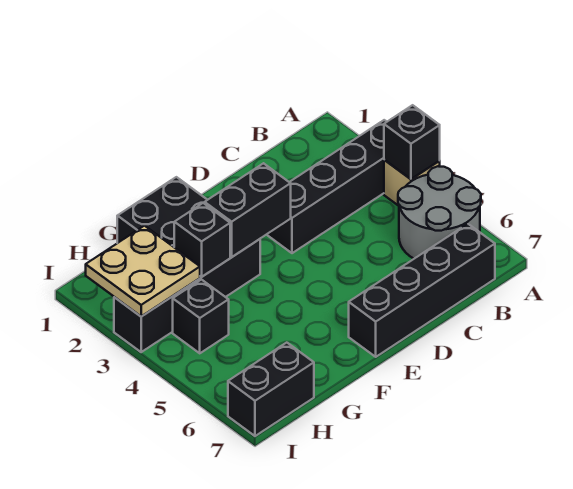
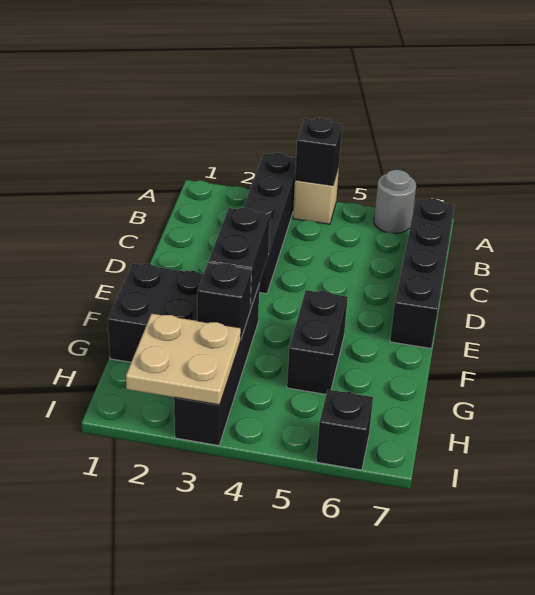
grey 2x2 round brick [398,166,481,259] -> grey 1x1 round brick [374,170,416,234]
black 1x1 brick [173,280,229,353] -> black 1x1 brick moved to [316,390,373,470]
black 1x2 brick [228,343,314,436] -> black 1x2 brick moved to [287,290,348,394]

